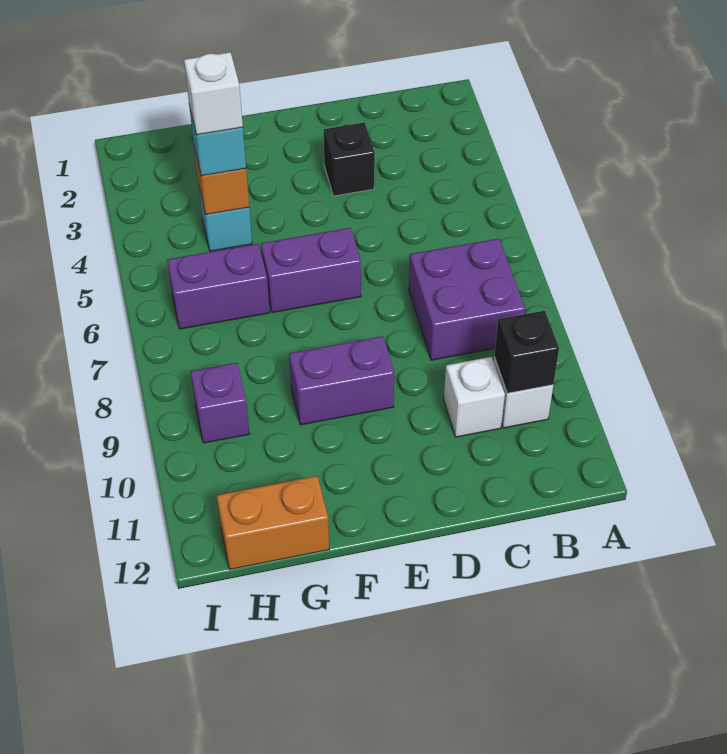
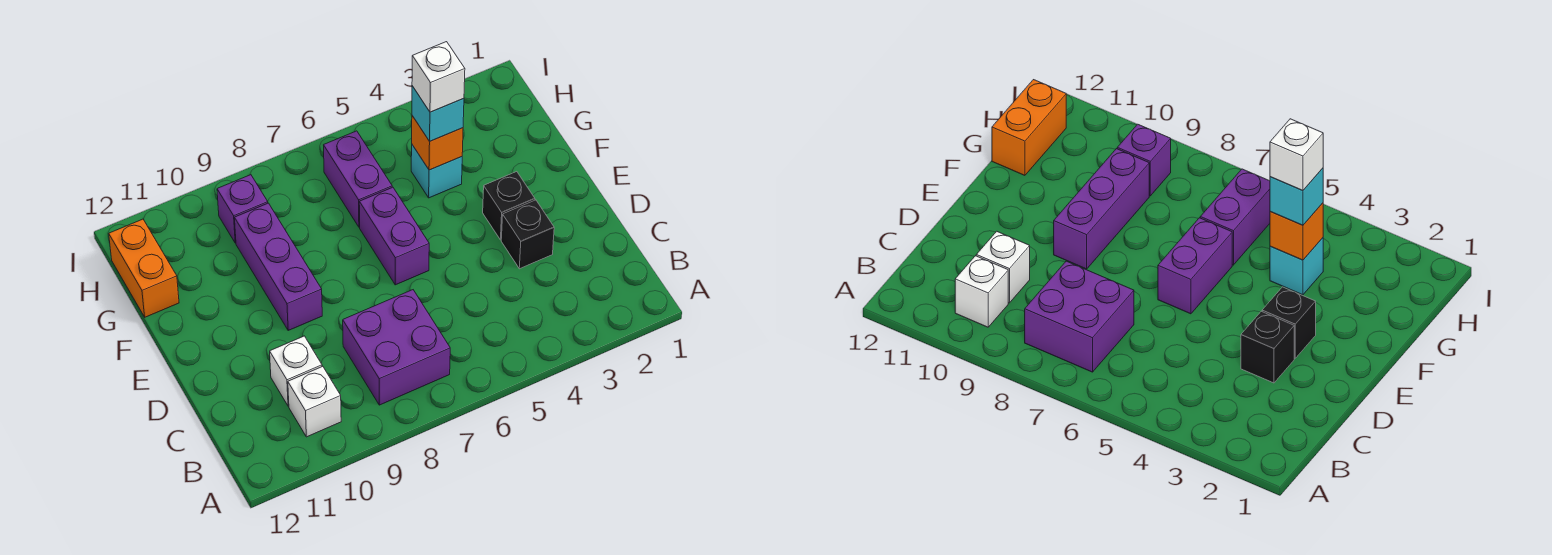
black 1x1 brick [494,311,559,393] -> black 1x1 brick moved to [483,172,535,240]
purple 1x2 brick [289,336,394,425] -> purple 1x3 brick [235,203,322,330]

